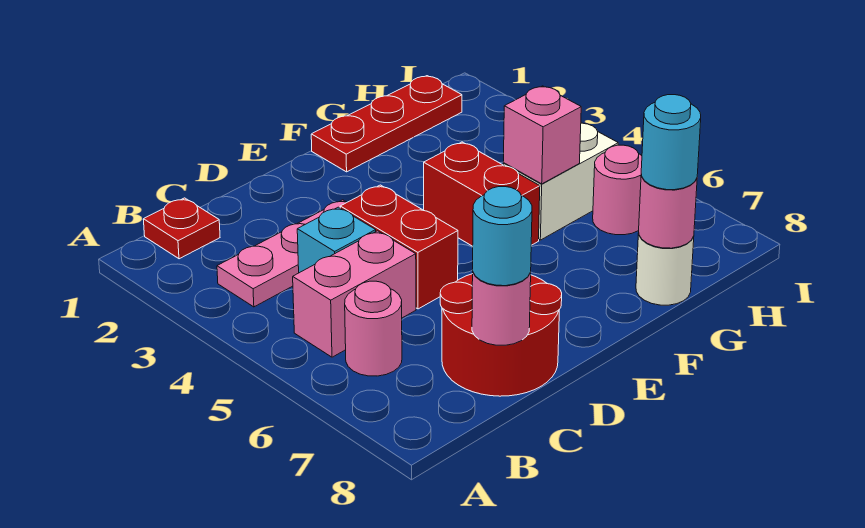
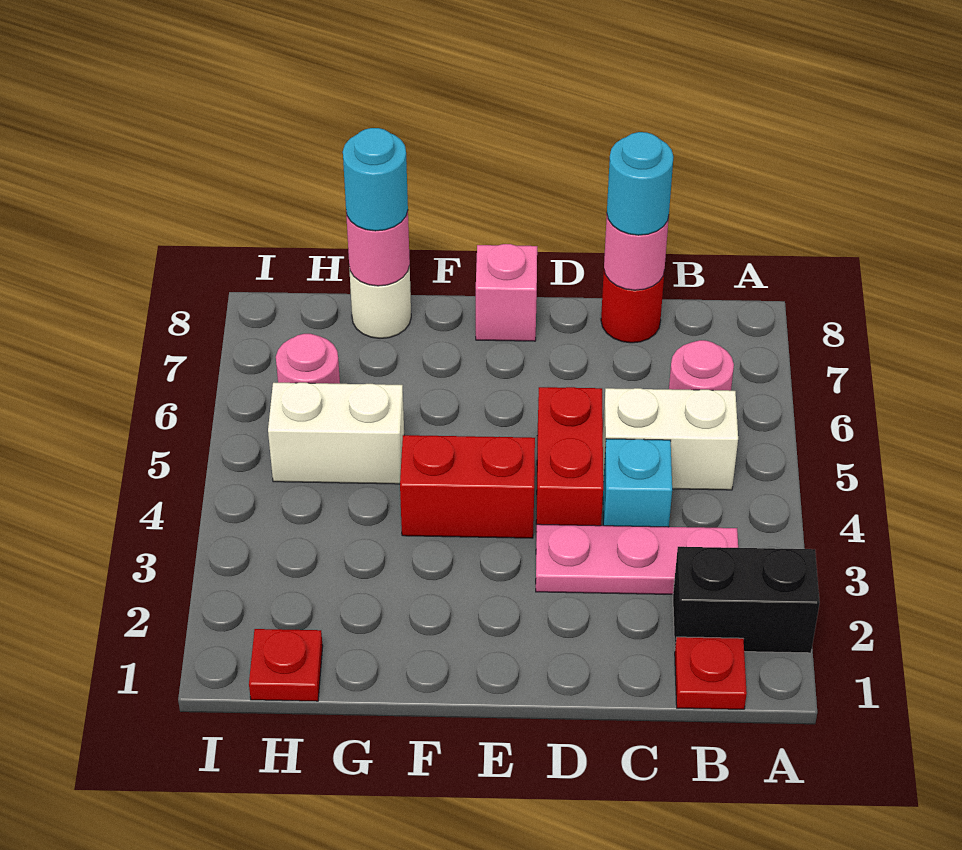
none -> black 1x2 brick [673,547,820,653]
pink 1x2 brick [293,231,416,357] -> white 1x2 brick [603,388,738,490]
red 2x2 round brick [440,274,562,396] -> red 1x1 round brick [601,271,664,343]
red 1x3 plate [311,76,462,172] -> red 1x1 plate [249,629,323,701]
red 1x2 brick [424,142,540,246] -> red 1x2 brick turned to [400,435,535,538]
pink 1x1 brick [503,86,581,184] -> pink 1x1 brick moved to [476,244,537,341]

